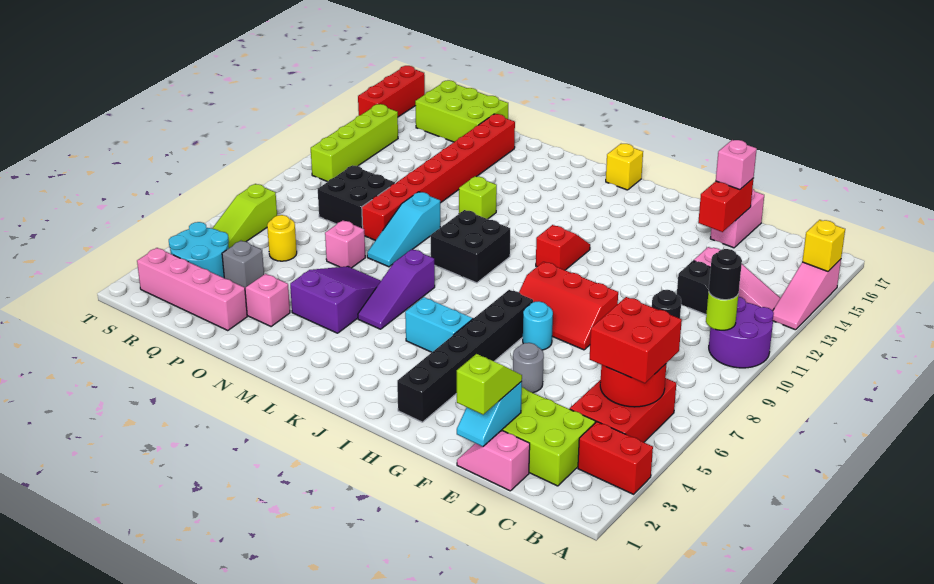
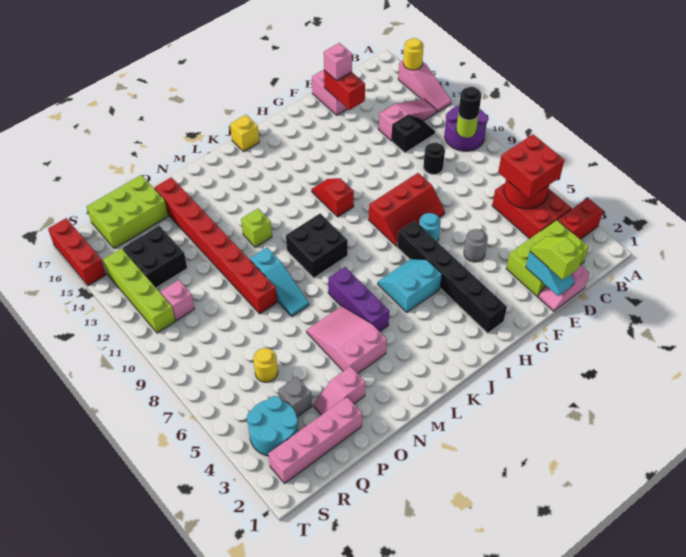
yellow 1x1 brick [802,220,845,271] -> yellow 1x1 round brick [403,38,424,70]
purple 1x3 slope [358,249,435,329] -> purple 1x3 brick [328,267,389,332]
purple 2x3 slope [290,266,381,333] -> pink 2x3 slope [307,306,387,374]
pink 1x1 brick [325,220,365,268] -> pink 1x1 brick moved to [161,280,194,321]
black 2x2 brick [318,165,395,228] -> black 2x2 brick moved to [123,226,187,288]
lime 1x3 slope [212,184,277,248] -> none

